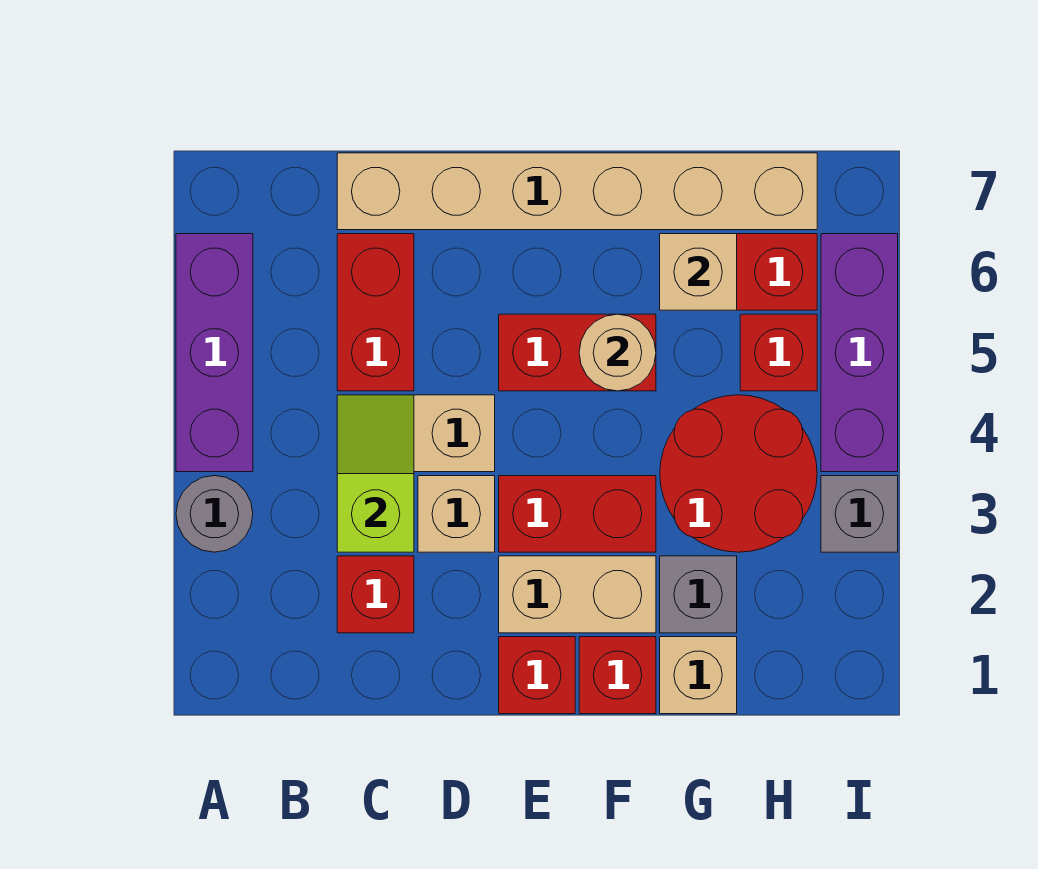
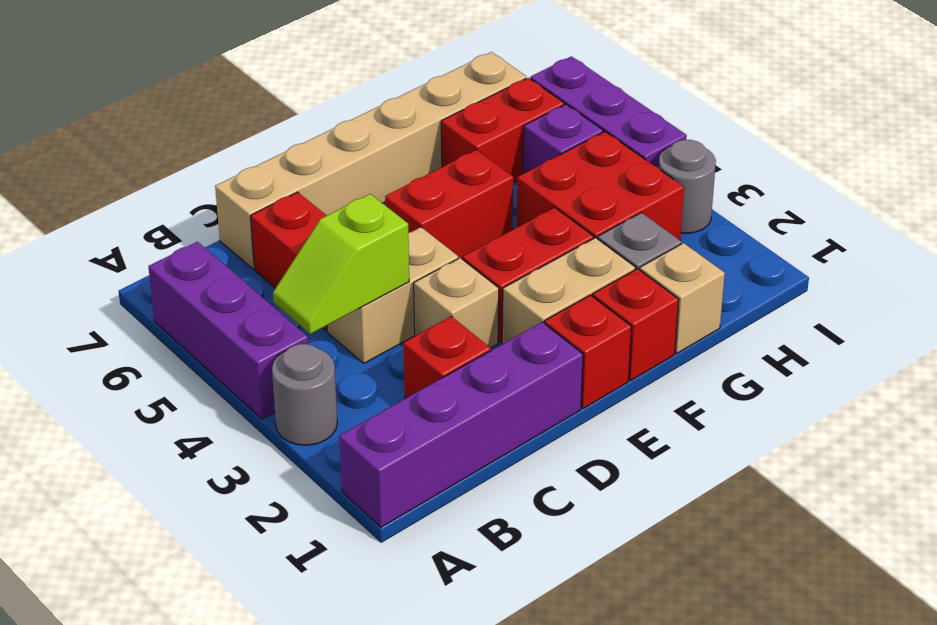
none -> purple 1x4 brick [339,322,583,527]
lime 1x2 slope [337,395,414,552] -> lime 1x2 slope turned to [273,194,409,334]
tan 1x1 round brick [579,314,656,391] -> none
red 2x2 round brick [660,395,817,552] -> red 2x2 brick [517,132,684,240]
tan 1x1 brick [660,234,737,310] -> none
red 1x1 brick [740,314,817,391] -> purple 1x1 brick [523,104,603,174]
grey 1x1 brick [821,476,898,552] -> grey 1x1 round brick [659,140,716,233]

